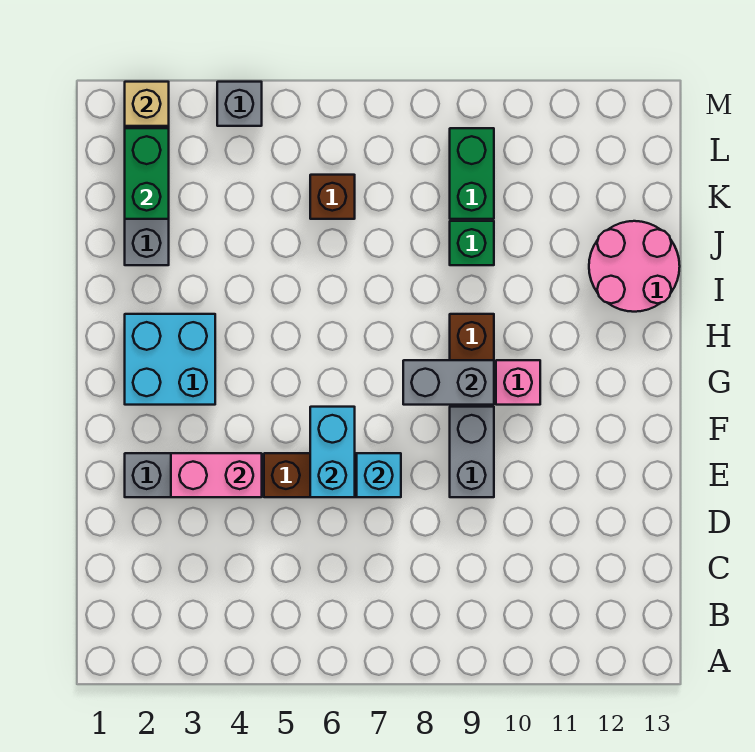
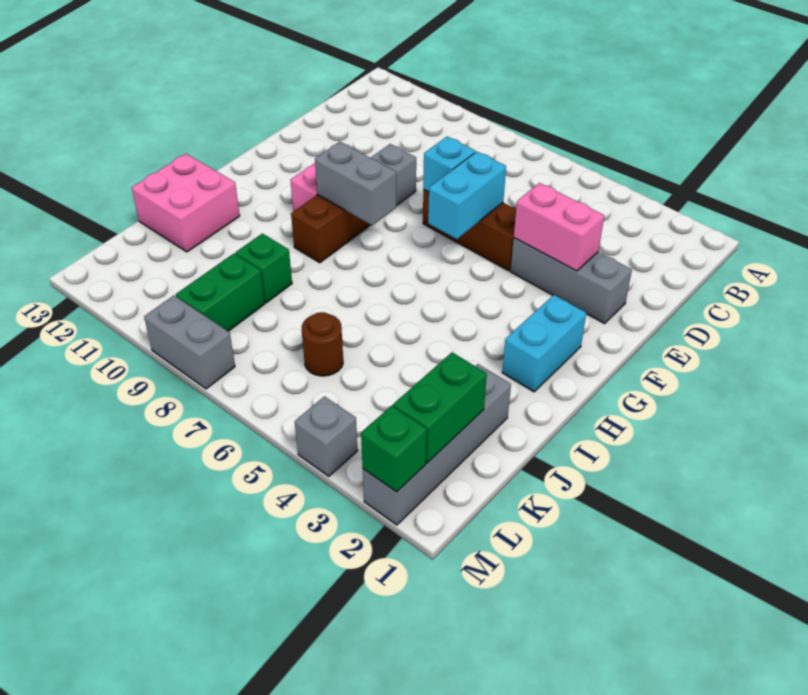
cyan 2x2 brick [125,314,215,405] -> cyan 1x2 brick [502,295,586,392]
pink 2x2 round brick [589,221,680,312] -> pink 2x2 brick [132,154,240,252]
brown 1x1 brick [310,175,355,219] -> brown 1x1 round brick [302,312,343,376]
tan 1x1 brick [125,82,169,126] -> green 1x1 brick [361,406,427,492]
none -> grey 1x2 brick [144,295,235,389]

